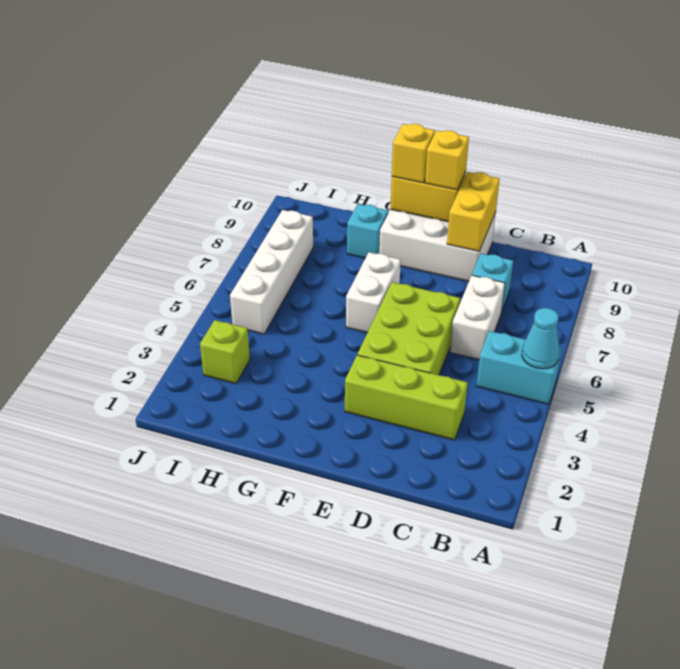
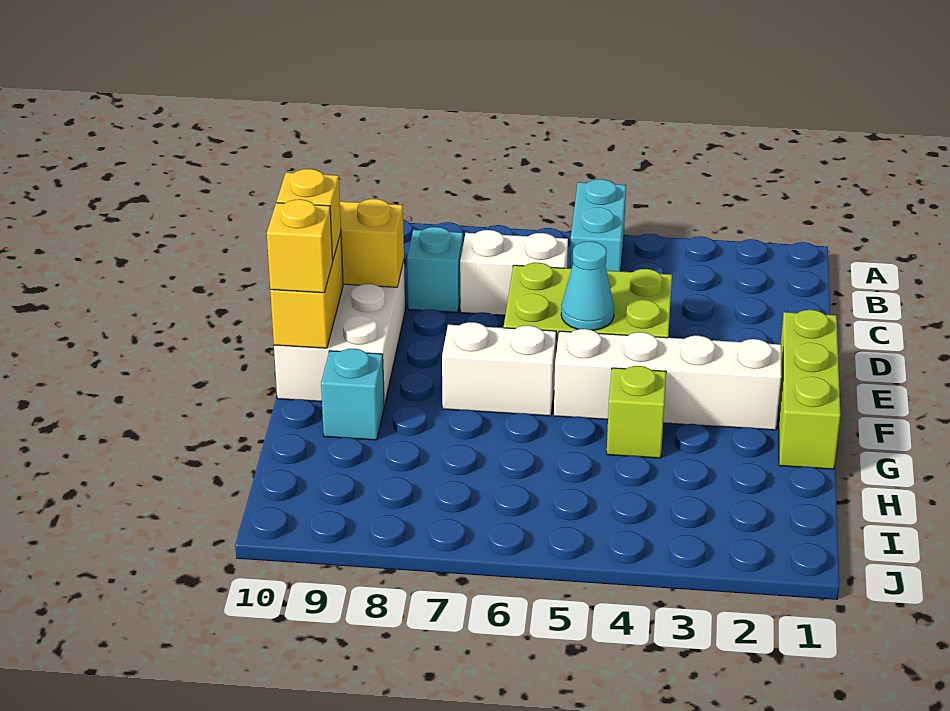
cyan 1x1 cone [522,308,560,369] -> cyan 1x1 cone moved to [561,241,614,330]
lime 1x3 brick [345,355,468,440] -> lime 1x3 brick moved to [779,310,840,469]
lime 1x1 brick [200,320,250,384] -> lime 1x1 brick moved to [607,366,666,458]
white 1x4 brick [230,210,313,334] -> white 1x4 brick moved to [554,329,781,430]

